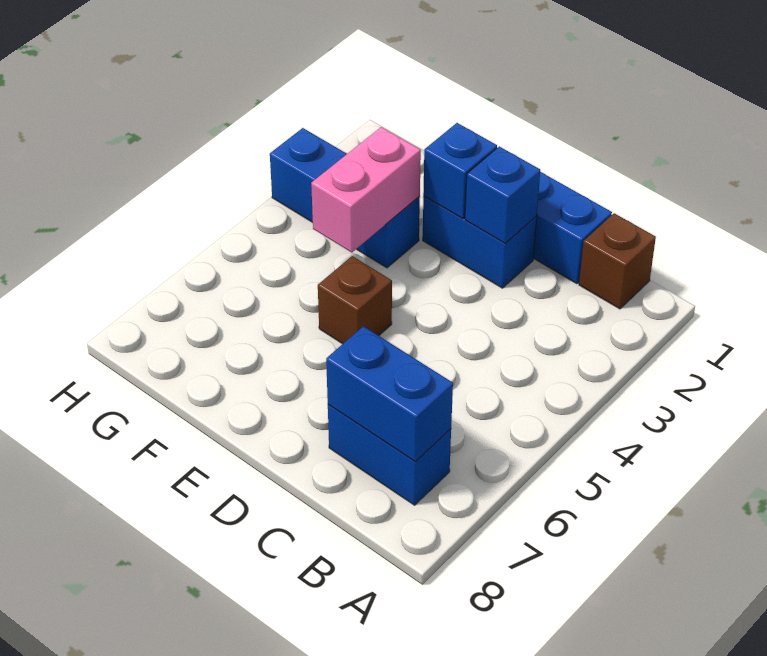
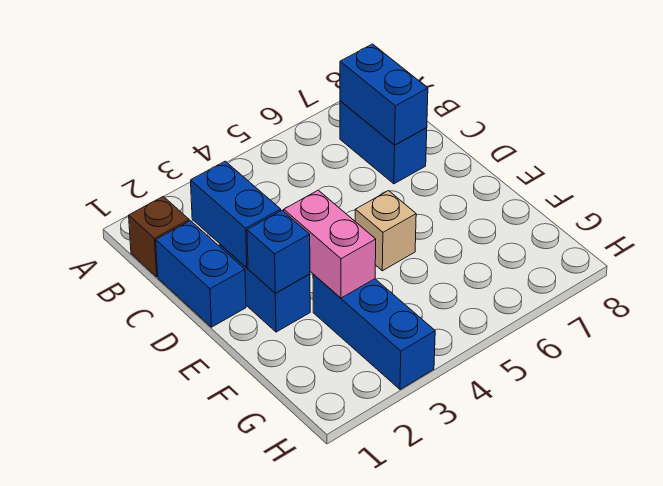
blue 1x1 brick [465,146,540,244] -> blue 1x2 brick [191,161,281,268]
brown 1x1 brick [318,256,392,344] -> tan 1x1 brick [355,191,416,271]
pink 1x2 brick [311,127,421,253] -> pink 1x2 brick turned to [284,190,376,298]

